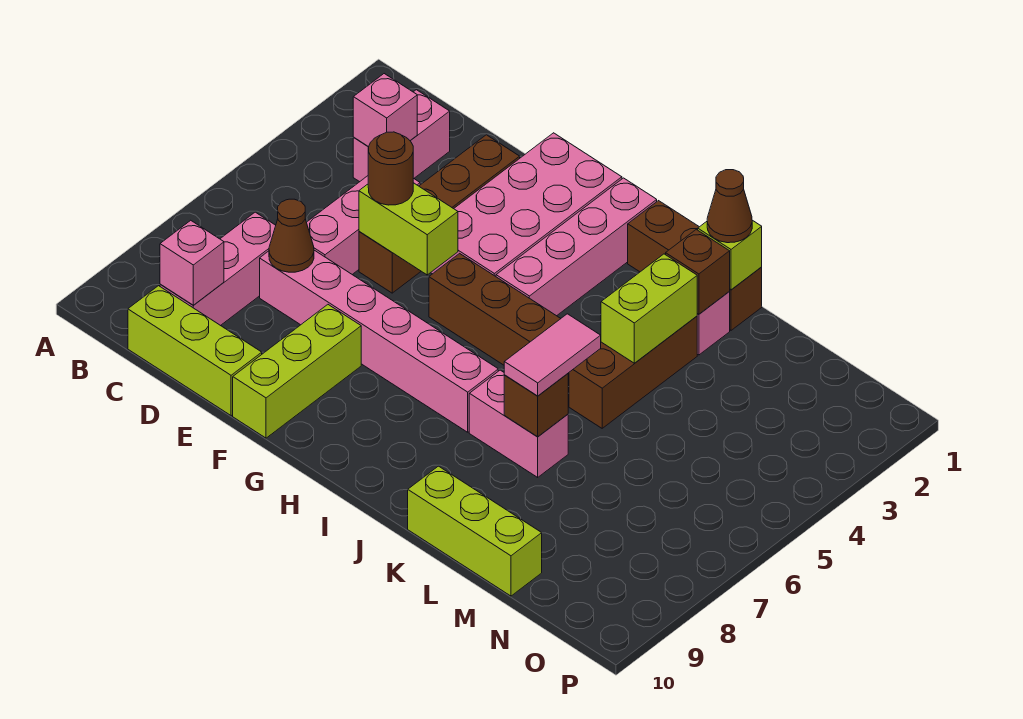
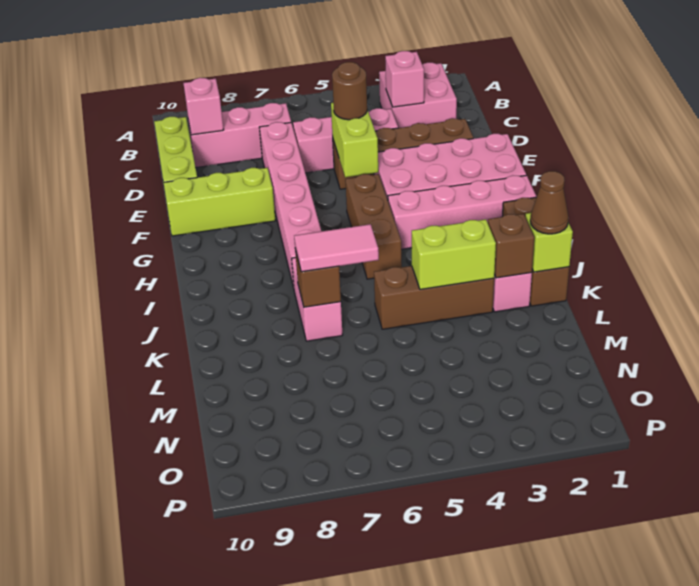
pink 1x2 brick [353,90,450,182] -> pink 2x2 brick [379,63,457,128]
brown 1x1 cone [269,199,314,272] -> none
lime 1x3 brick [408,466,542,596] -> none

